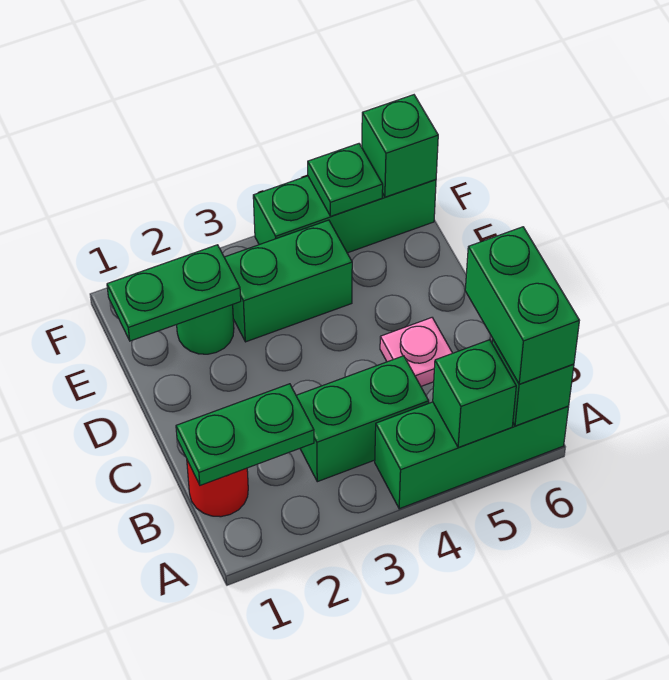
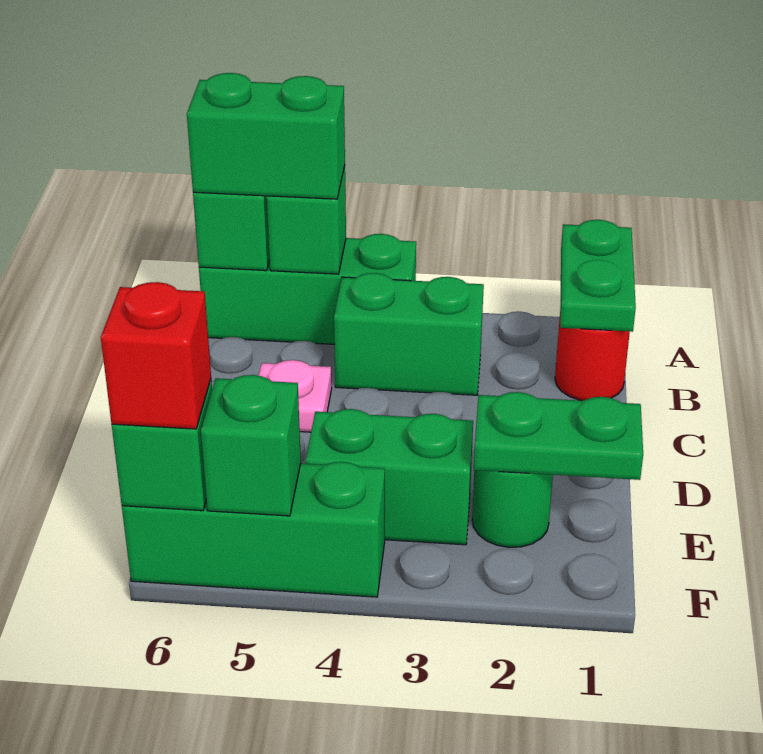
green 1x2 brick [465,227,579,384] -> green 1x2 brick turned to [187,73,345,199]
green 1x2 plate [176,384,314,485] -> green 1x2 plate turned to [560,220,636,332]
green 1x1 plate [308,144,383,216] -> green 1x1 brick [201,375,301,516]
none -> red 1x1 brick [101,282,211,429]

